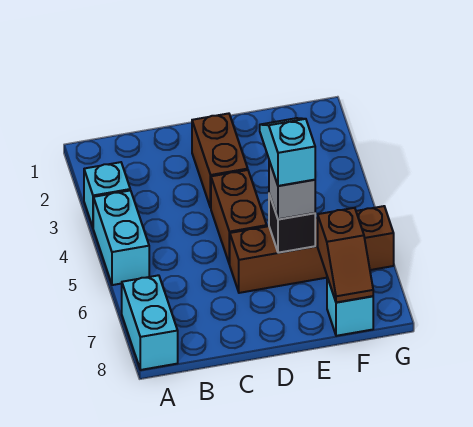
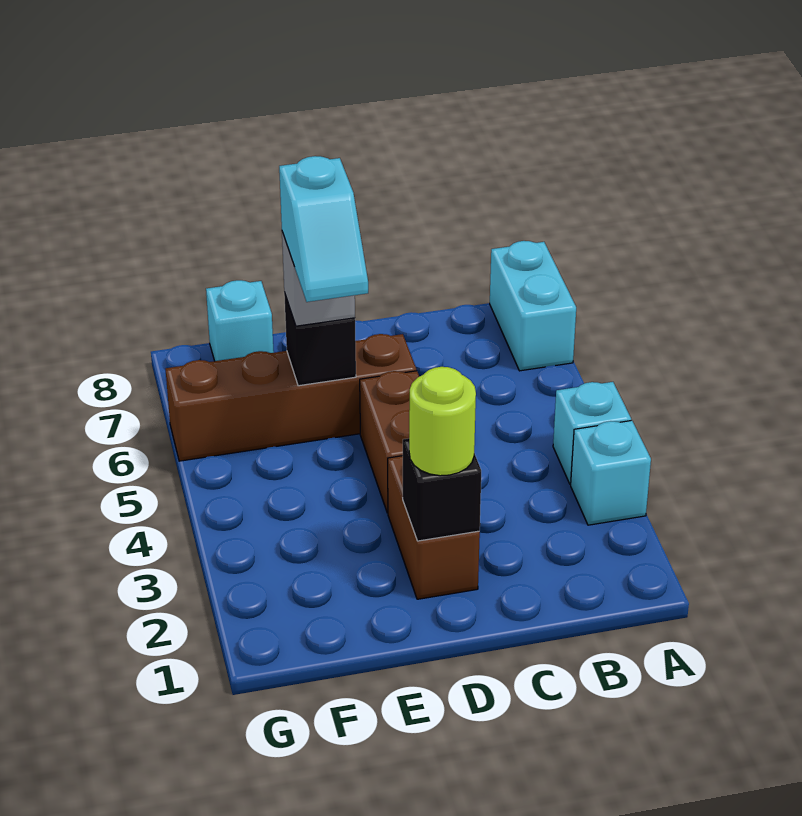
cyan 1x2 brick [93,190,149,285] -> cyan 1x1 brick [553,382,631,484]
none -> black 1x1 brick [403,438,481,541]
none -> lime 1x1 round brick [409,367,476,476]
brown 1x2 slope [318,208,373,303] -> none

